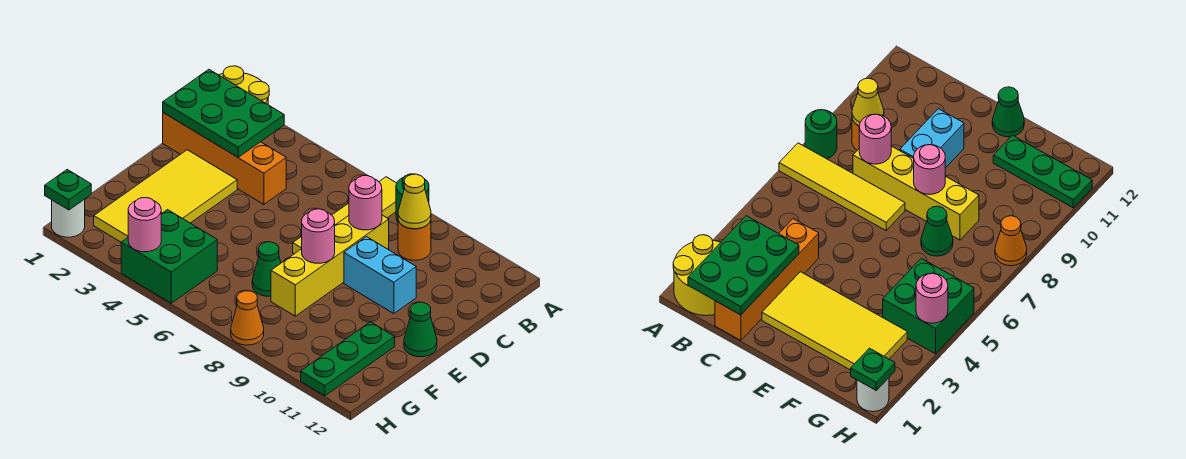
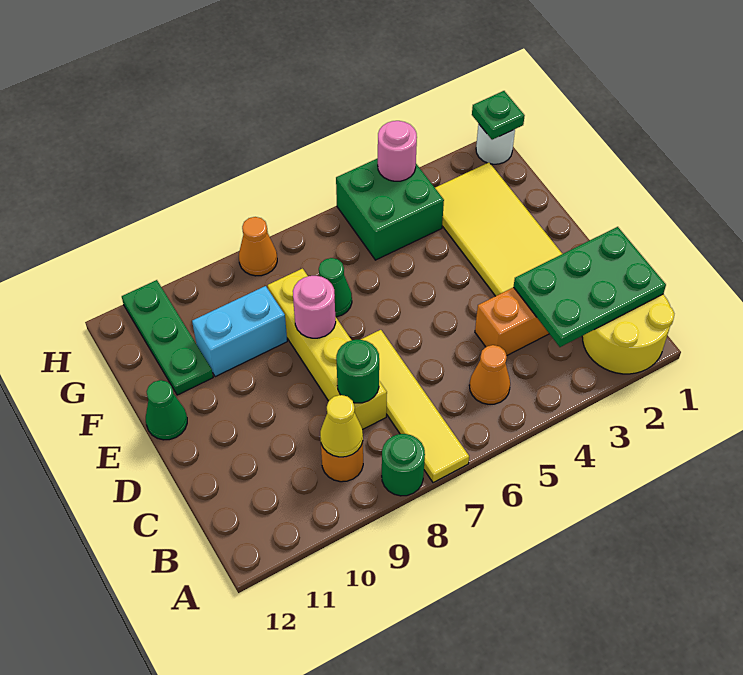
none -> orange 1x1 cone [469,345,510,404]
pink 1x1 round brick [349,176,382,230] -> green 1x1 round brick [336,340,379,403]
cyan 1x2 brick [344,237,416,314] -> cyan 1x2 brick moved to [192,286,287,377]

